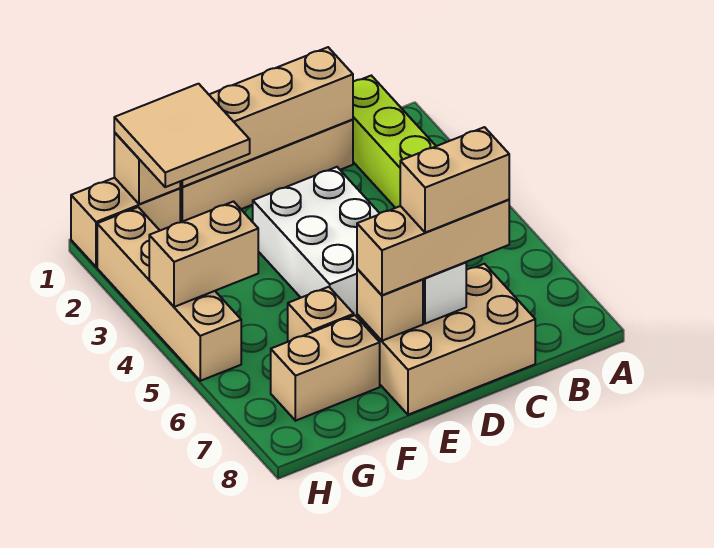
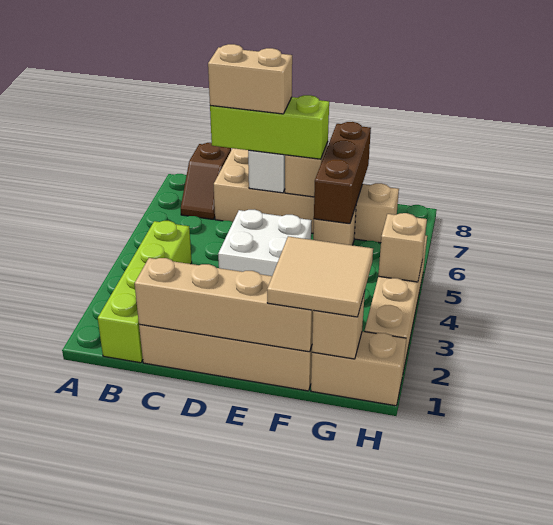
none -> brown 1x2 slope [181,143,231,219]
tan 1x3 brick [357,200,509,295] -> lime 1x3 brick [210,95,329,159]
white 2x3 brick [253,167,380,317] -> white 2x2 brick [218,210,312,276]
none -> brown 1x3 brick [314,122,371,224]
tan 1x2 brick [149,202,258,307] -> tan 1x1 brick [378,213,427,282]

